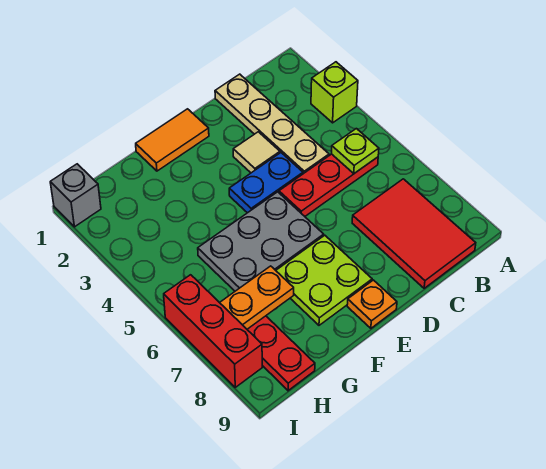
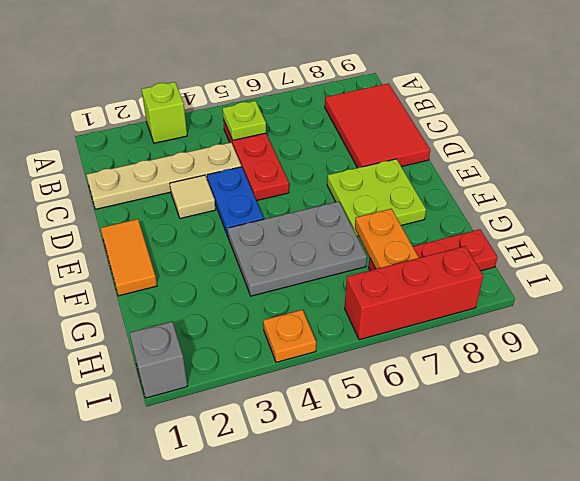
red 2x3 tile [352,179,476,288] -> red 2x3 tile turned to [325,83,430,168]
grey 2x3 plate [198,192,324,291] -> grey 2x3 plate turned to [228,202,367,296]
orange 1x1 plate [347,280,397,328] -> orange 1x1 plate moved to [263,310,316,362]

